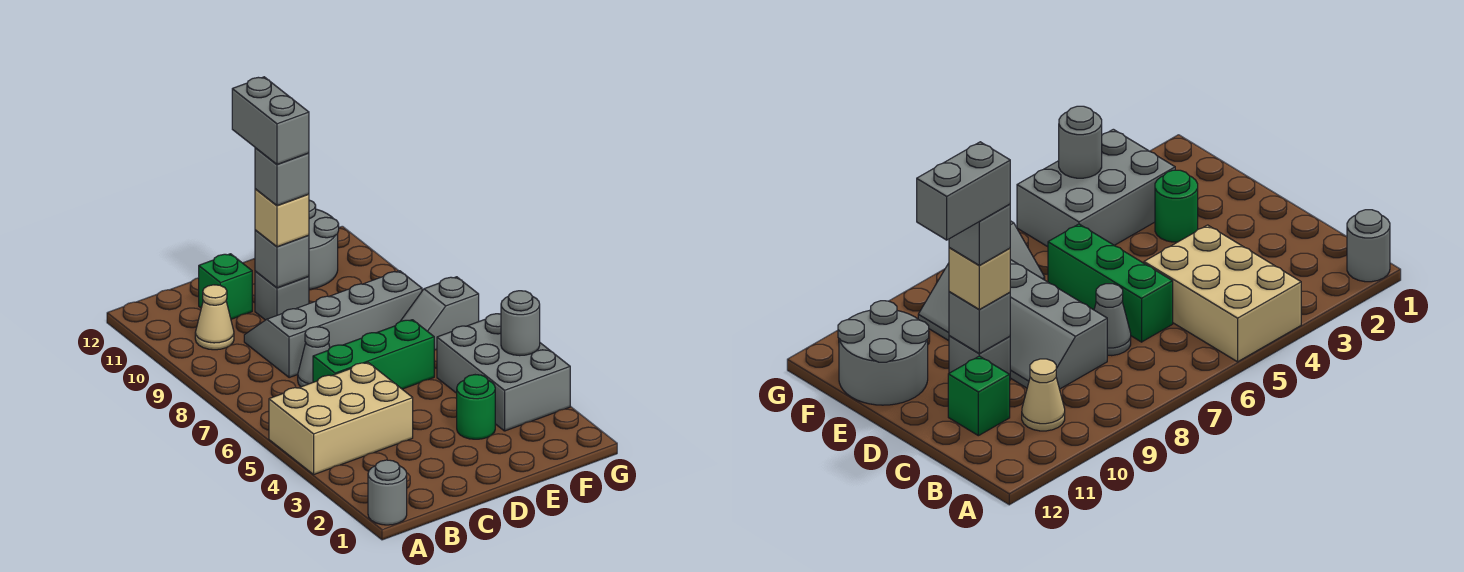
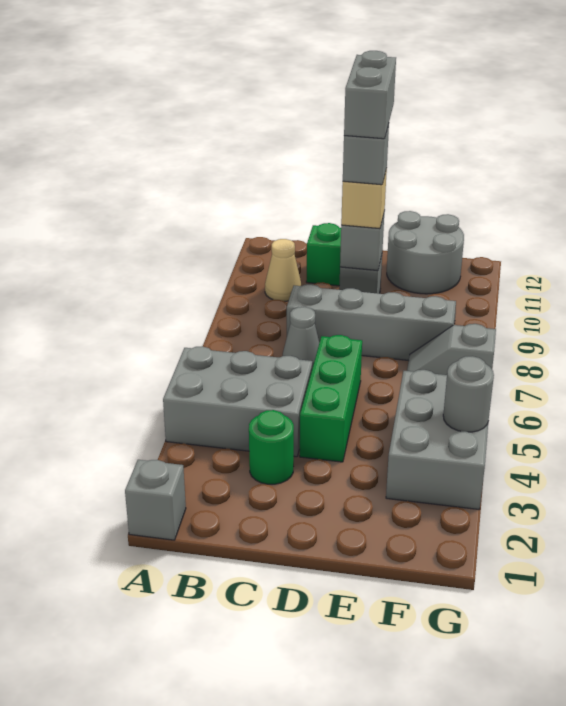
grey 1x1 round brick [368,460,407,525] -> grey 1x1 brick [125,460,186,540]
tan 2x3 brick [269,363,413,474] -> grey 2x3 brick [163,346,312,457]
green 1x3 brick [313,320,434,389] -> green 1x3 brick turned to [300,335,362,462]
green 1x1 round brick [457,375,495,439] -> green 1x1 round brick moved to [249,410,294,484]

